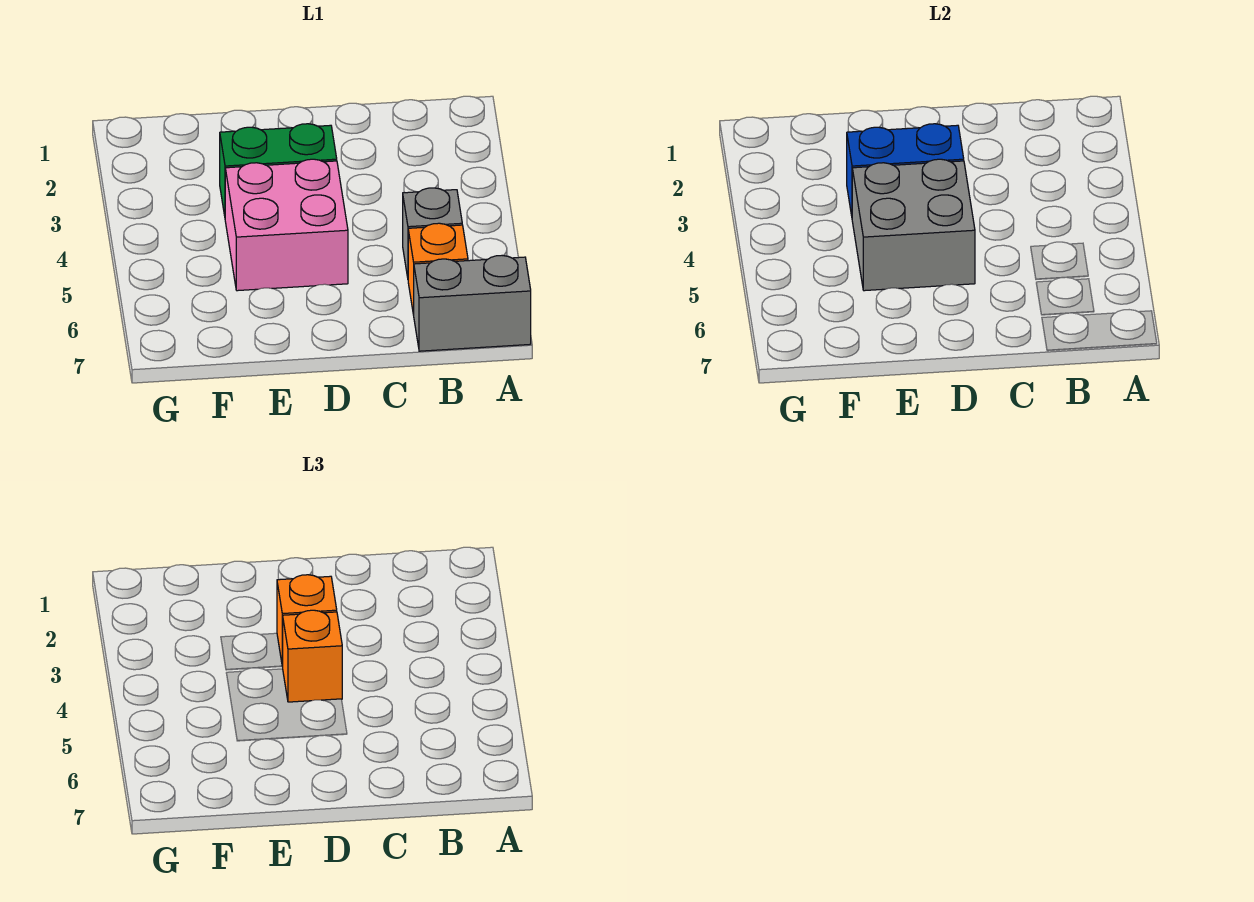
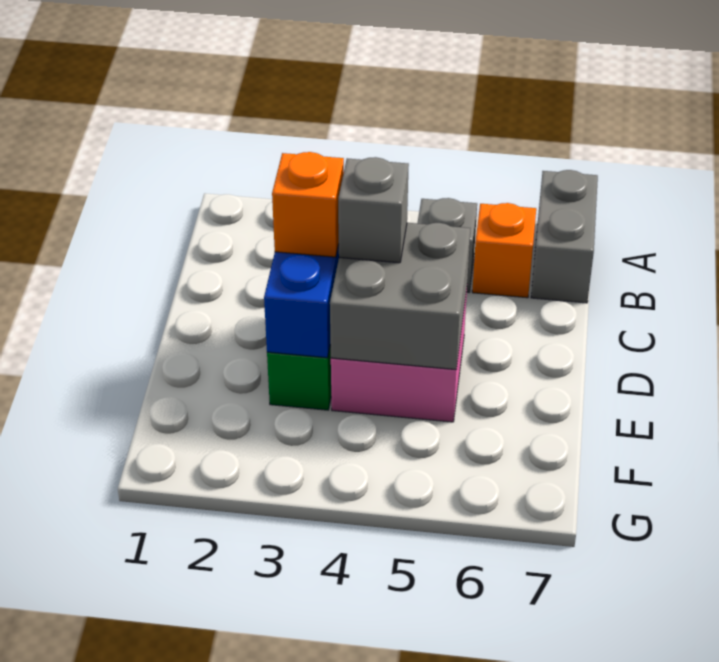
orange 1x1 brick [283,610,342,702] -> grey 1x1 brick [338,157,409,263]

